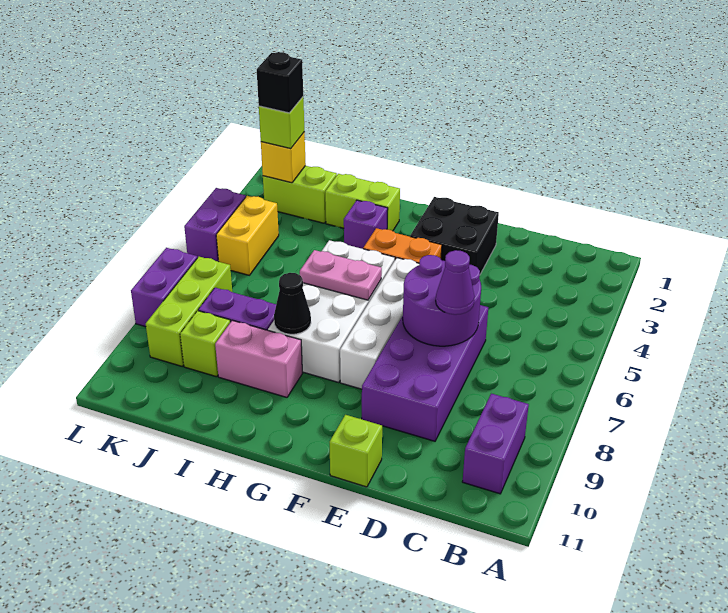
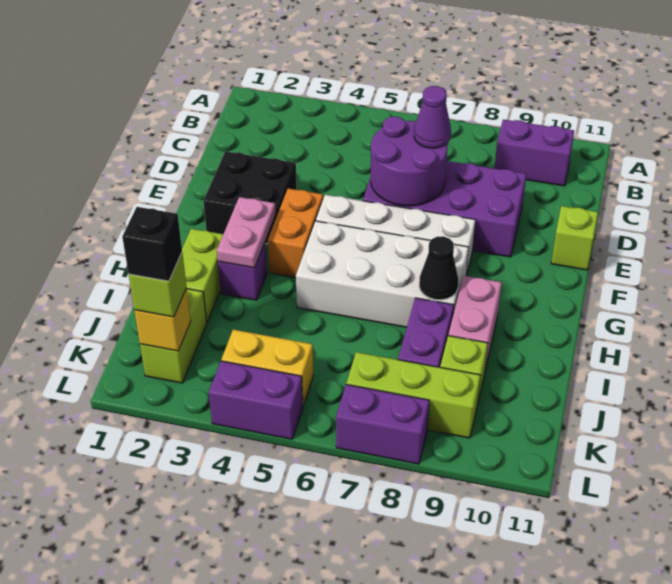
pink 1x2 plate [300,250,382,300] -> pink 1x2 plate moved to [217,197,276,268]

